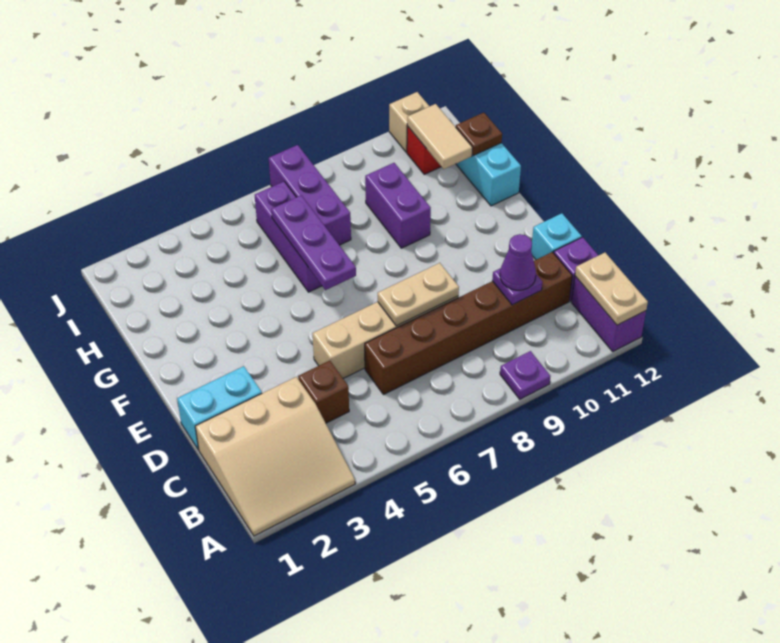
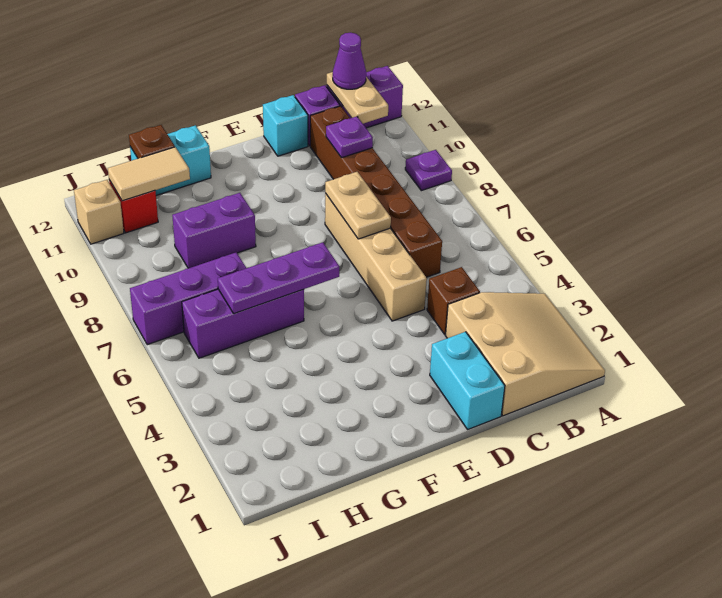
tan 1x2 plate [575,253,648,325] -> tan 1x2 plate turned to [327,72,388,124]
purple 1x1 cone [500,234,536,290] -> purple 1x1 cone moved to [333,33,366,89]

